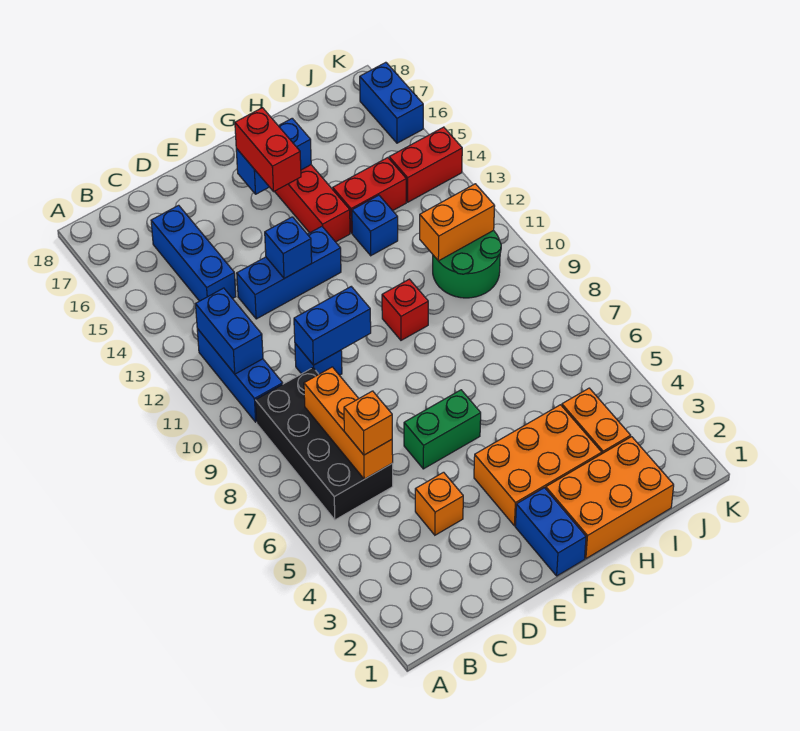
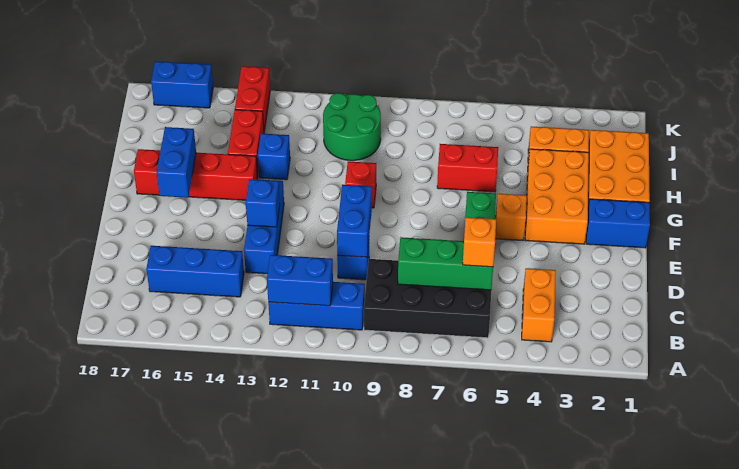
orange 1x3 brick [304,367,393,479] -> green 1x3 brick [398,237,493,290]
orange 1x1 brick [415,472,463,535] -> orange 1x1 brick moved to [495,194,527,240]
red 1x2 brick [235,108,301,191] -> red 1x2 brick moved to [437,144,498,192]
orange 1x2 brick [420,184,495,261] -> orange 1x2 brick moved to [522,268,556,342]

